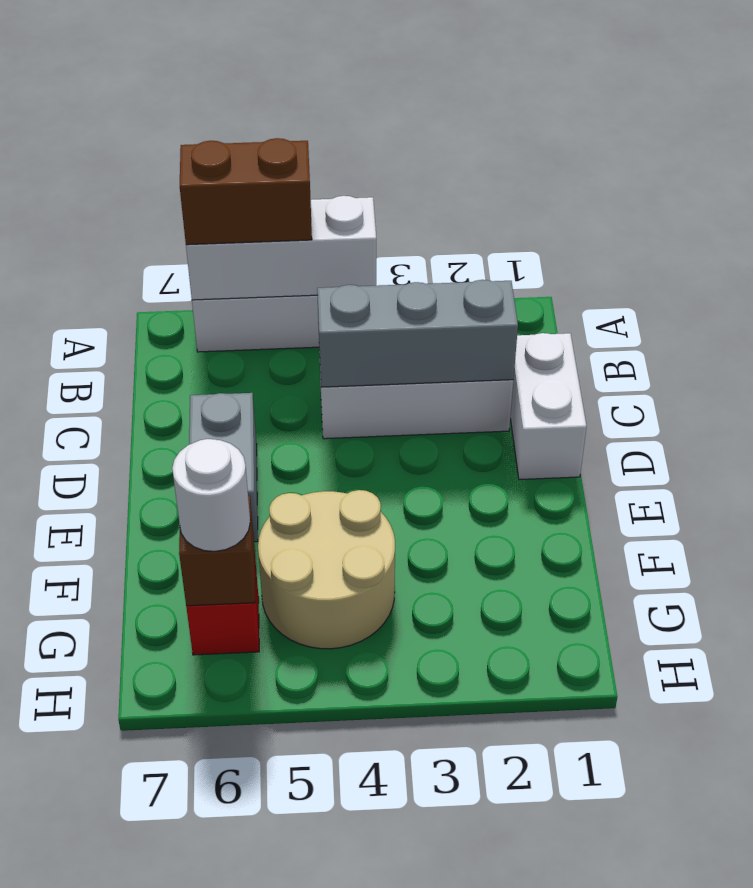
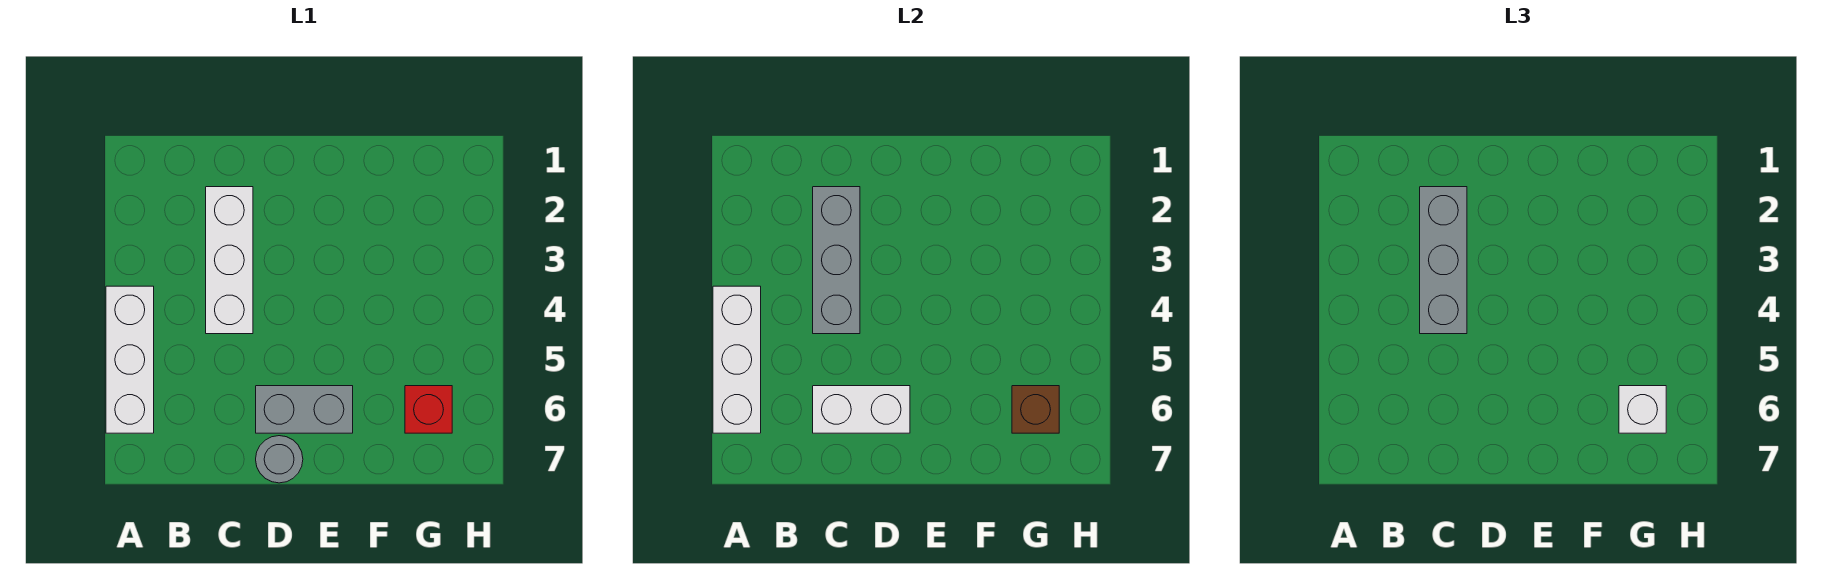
brown 1x2 brick [180,138,312,245] -> none
white 1x2 brick [510,333,587,480] -> white 1x2 brick moved to [813,386,910,433]
none -> grey 1x3 brick [1420,187,1467,334]
none -> grey 1x1 round brick [256,436,303,483]
tan 2x2 round brick [258,490,395,649] -> none
white 1x1 round brick [172,439,250,551] -> white 1x1 brick [1619,386,1666,433]

